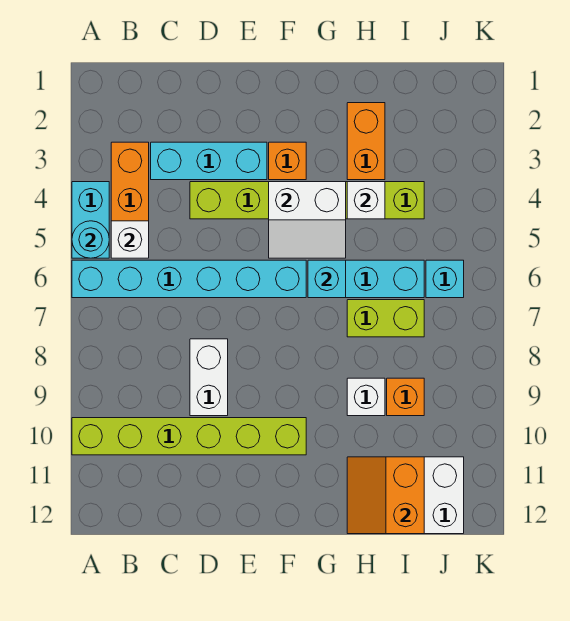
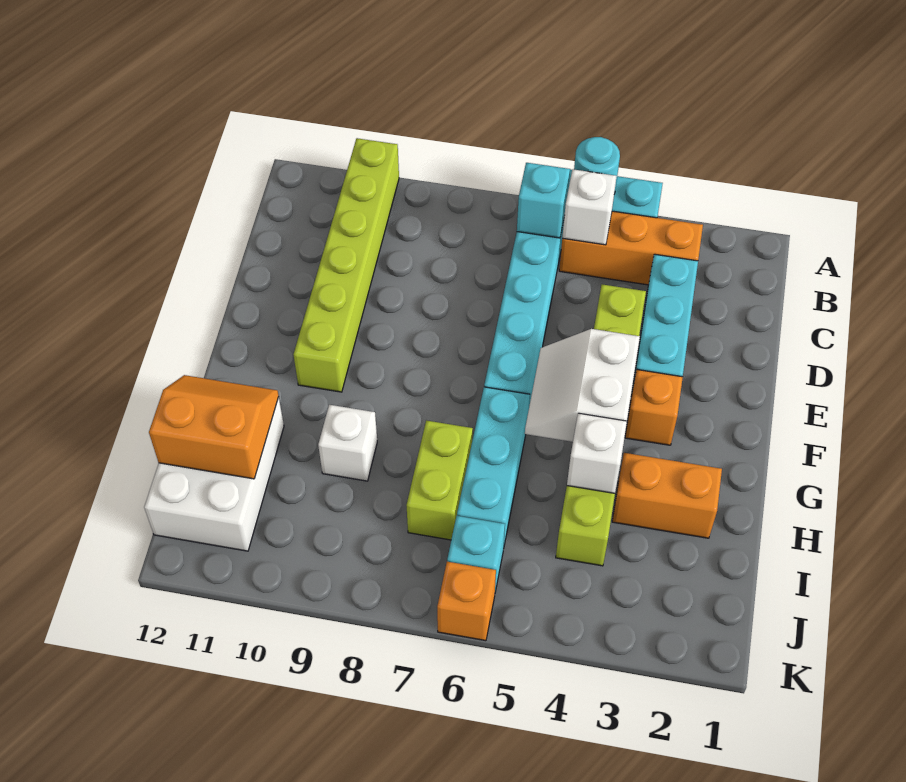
white 1x2 brick [190,339,228,416] -> none
cyan 1x1 brick [308,260,346,298] -> cyan 1x1 brick moved to [517,163,570,238]
orange 1x1 brick [387,378,424,416] -> orange 1x1 brick moved to [437,562,496,641]

